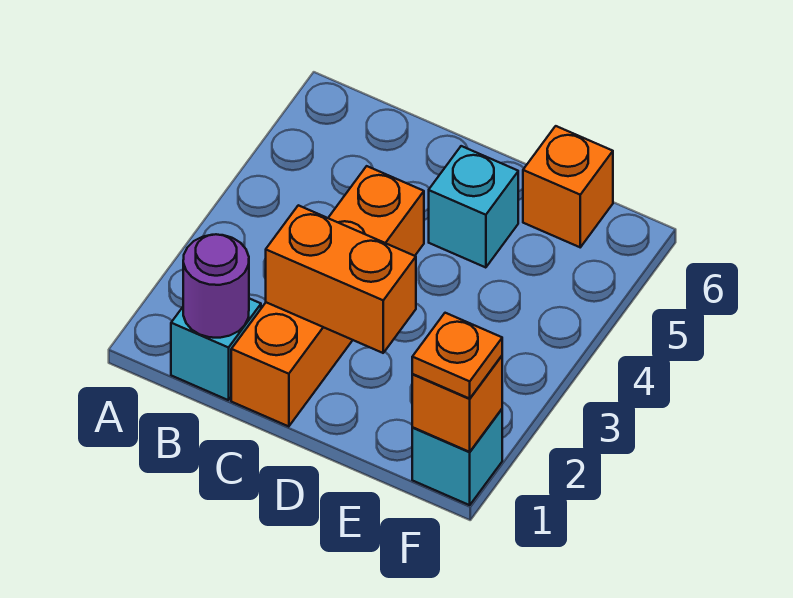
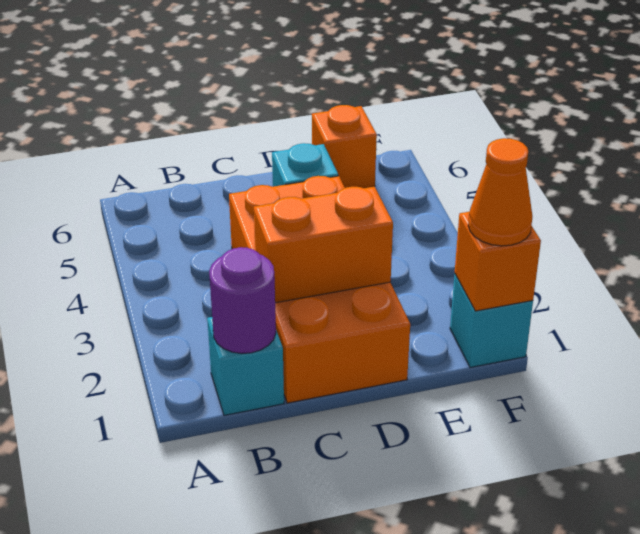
orange 1x4 brick [231,166,424,427] -> orange 2x4 brick [229,176,410,403]
orange 1x1 plate [412,313,502,399] -> orange 1x1 cone [468,138,533,246]

